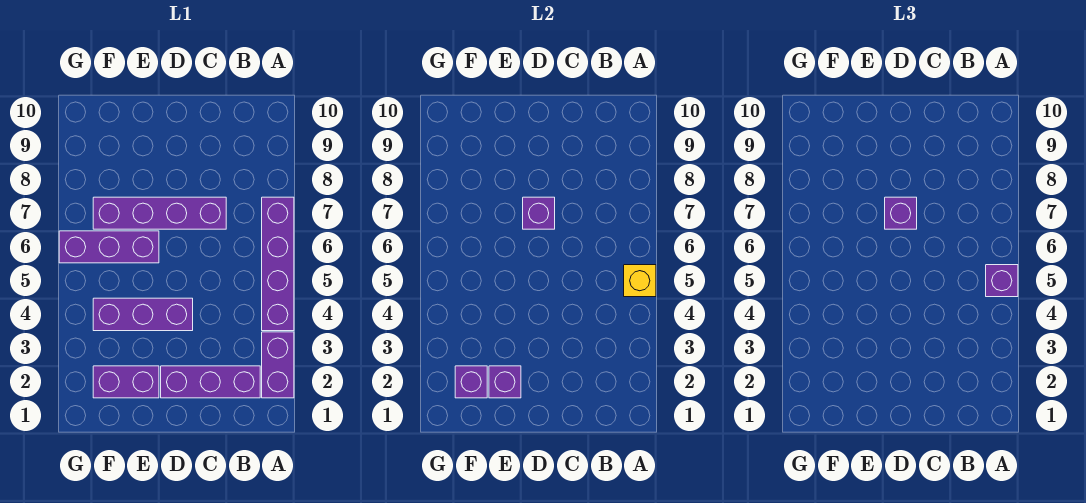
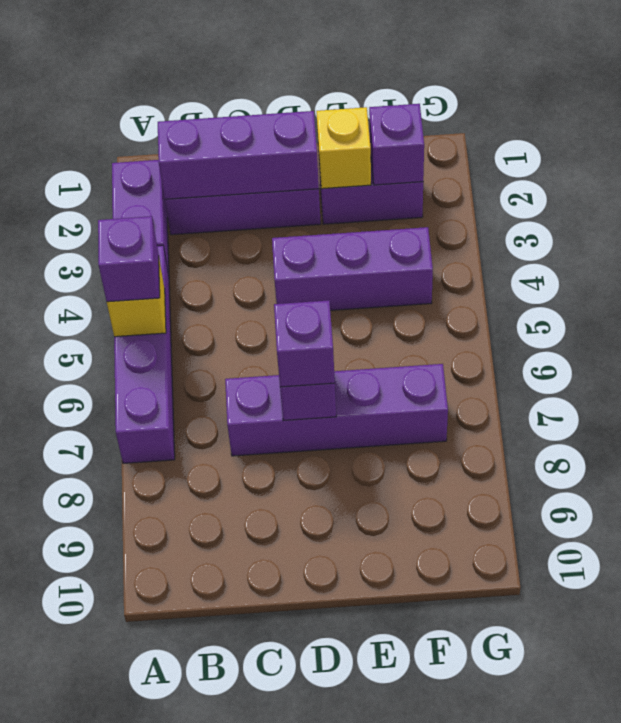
purple 1x1 brick [489,366,521,398] -> yellow 1x1 brick [316,107,371,189]
purple 1x3 brick [59,231,159,263] -> purple 1x3 brick moved to [158,111,319,199]

